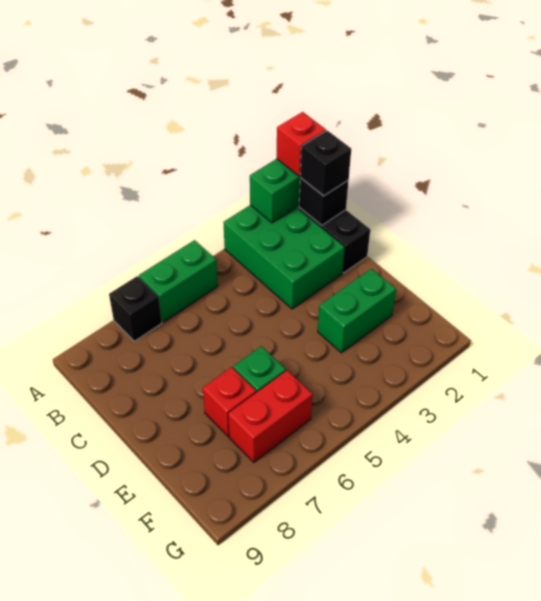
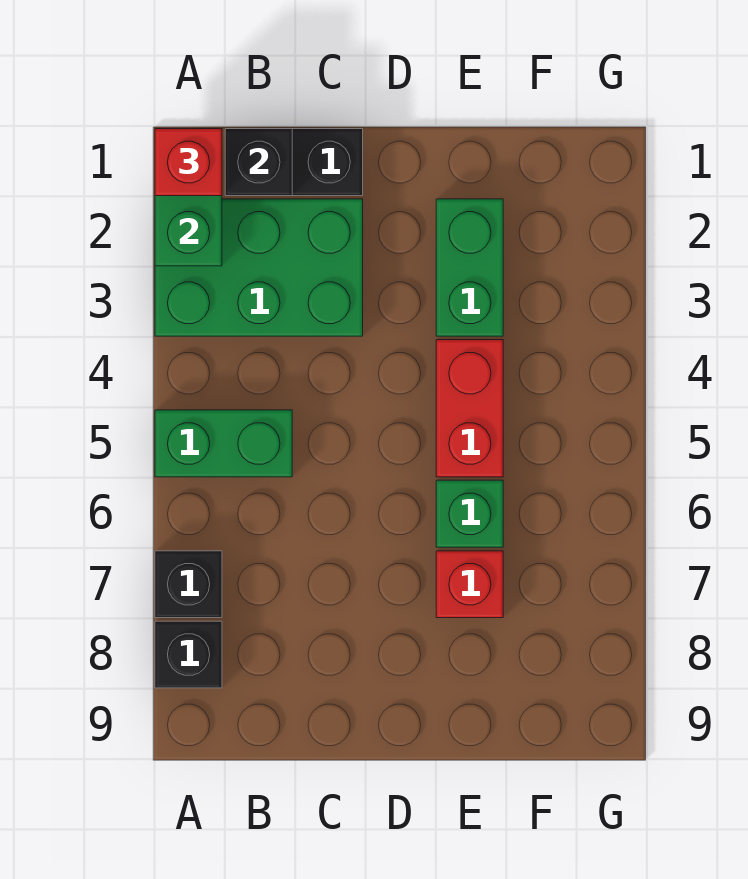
green 1x2 brick [139,240,218,322] -> green 1x2 brick turned to [155,410,292,477]
black 1x1 brick [300,130,351,196] -> black 1x1 brick moved to [155,621,222,688]
red 1x2 brick [228,370,313,462] -> red 1x2 brick moved to [436,340,503,477]

